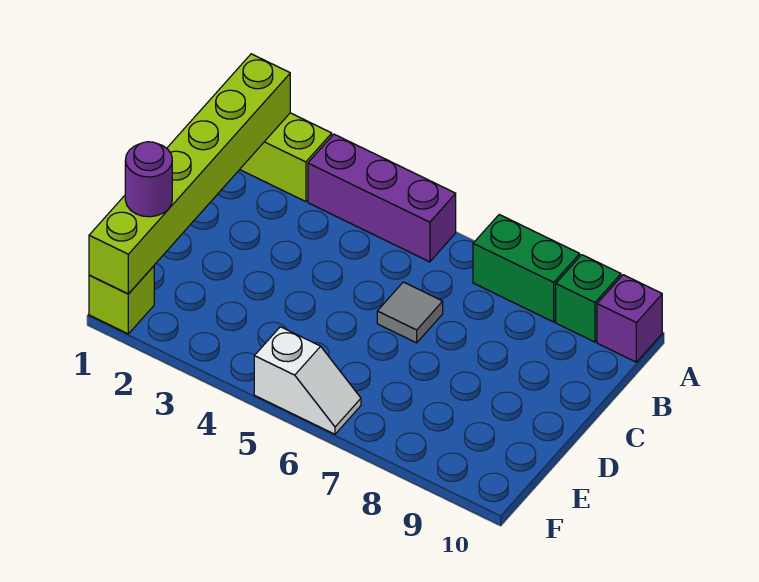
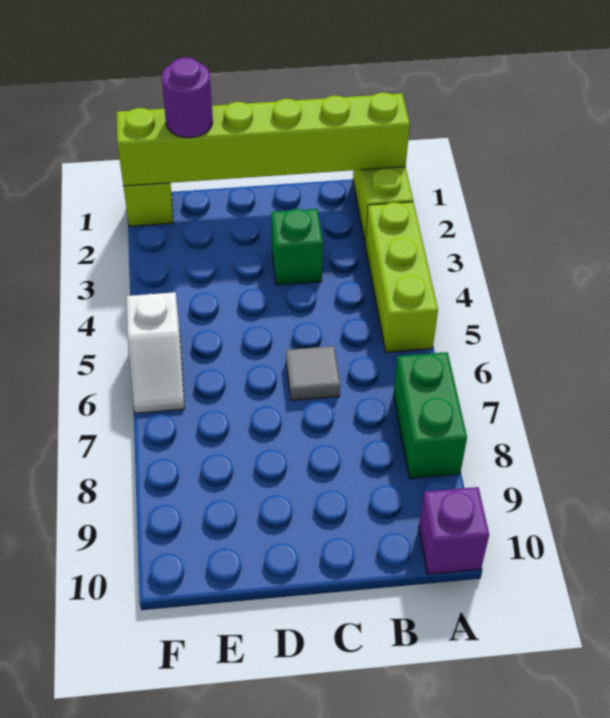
purple 1x3 brick [308,134,456,262] -> lime 1x3 brick [365,202,438,352]
green 1x1 brick [556,255,621,342] -> green 1x1 brick moved to [271,209,323,285]

